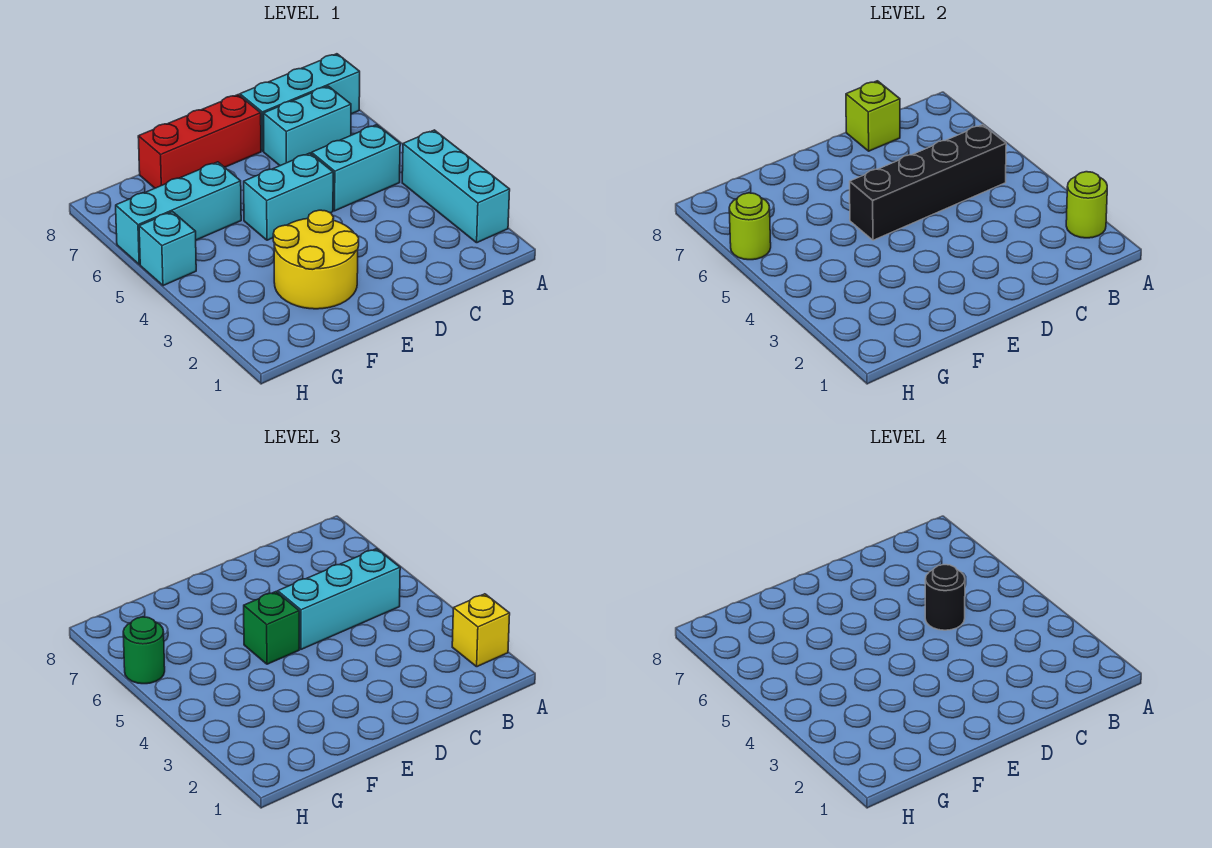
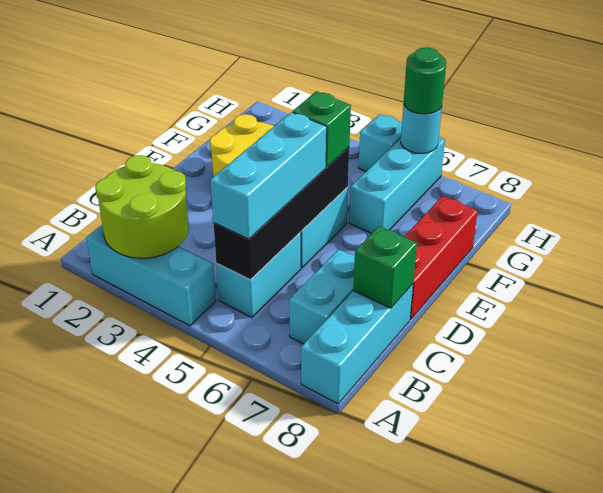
lime 1x1 round brick [1066,172,1107,238] -> lime 2x2 round brick [95,155,189,258]
yellow 1x1 brick [452,594,510,667] -> none
black 1x1 round brick [925,565,965,630] -> none
lime 1x1 brick [846,81,900,151] -> green 1x1 brick [353,226,417,308]
lime 1x1 round brick [729,193,771,260] -> cyan 1x1 round brick [401,104,442,154]

